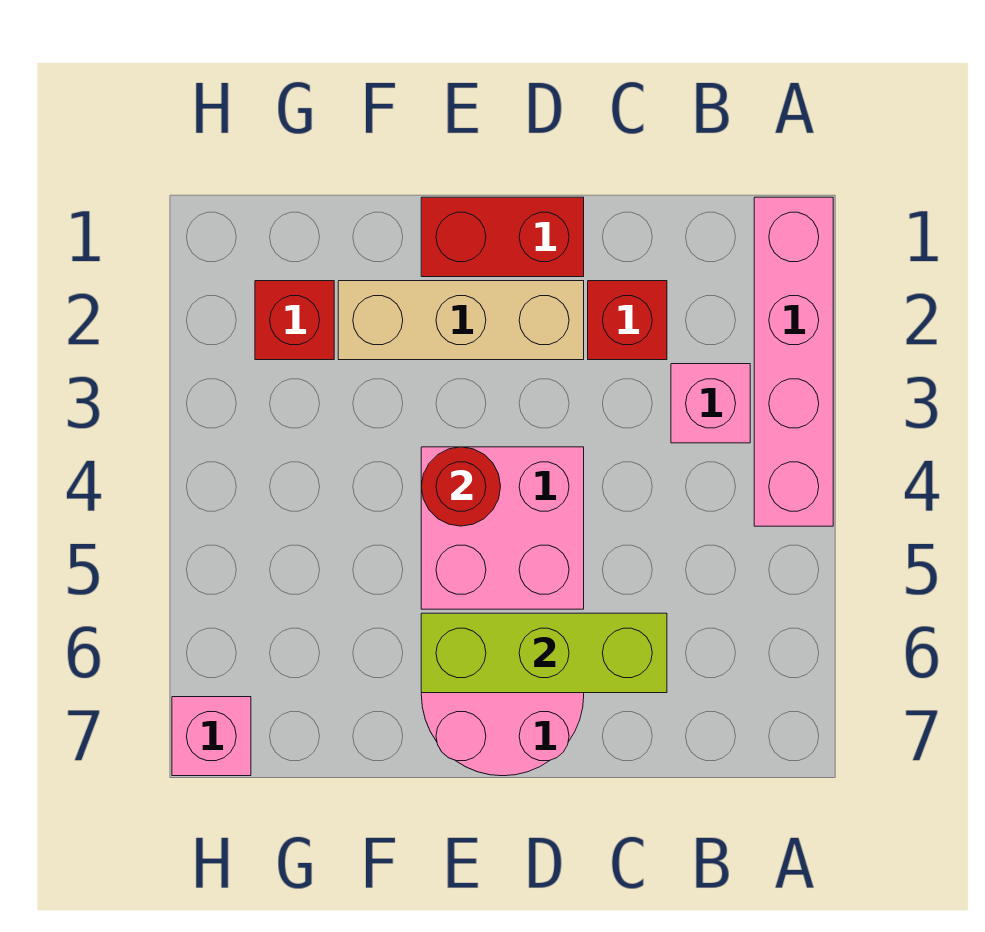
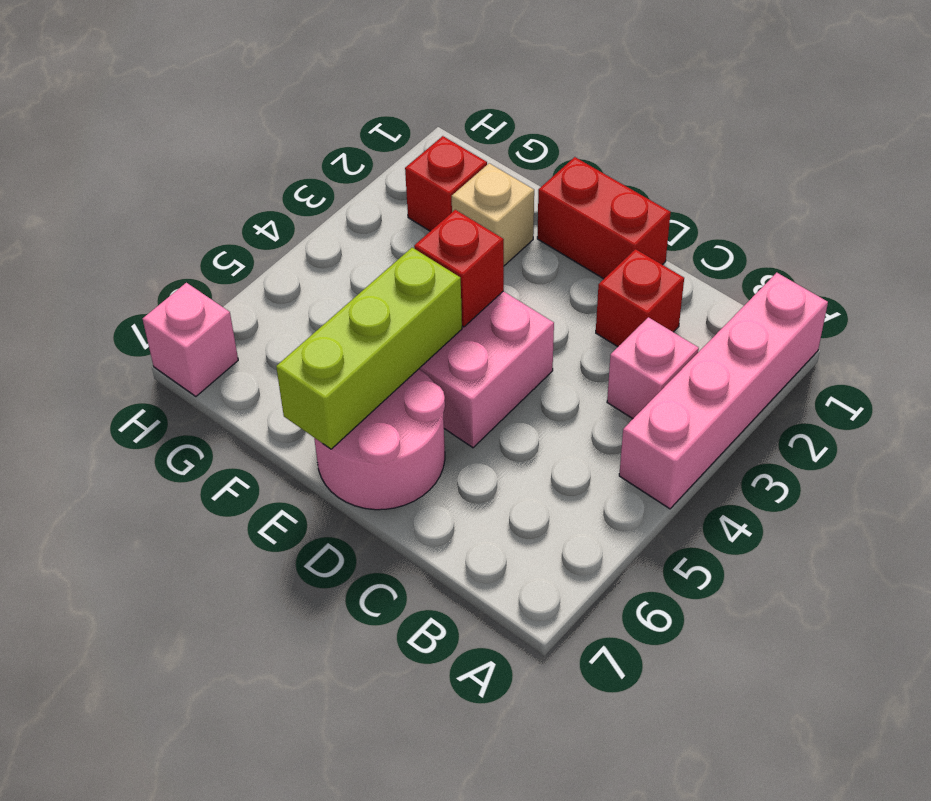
lime 1x3 brick [421,613,667,693] -> lime 1x3 brick turned to [276,248,462,449]
tan 1x3 brick [338,281,584,360] -> tan 1x1 brick [452,163,534,266]
red 1x1 round brick [421,447,501,526] -> red 1x1 brick [414,210,504,327]

